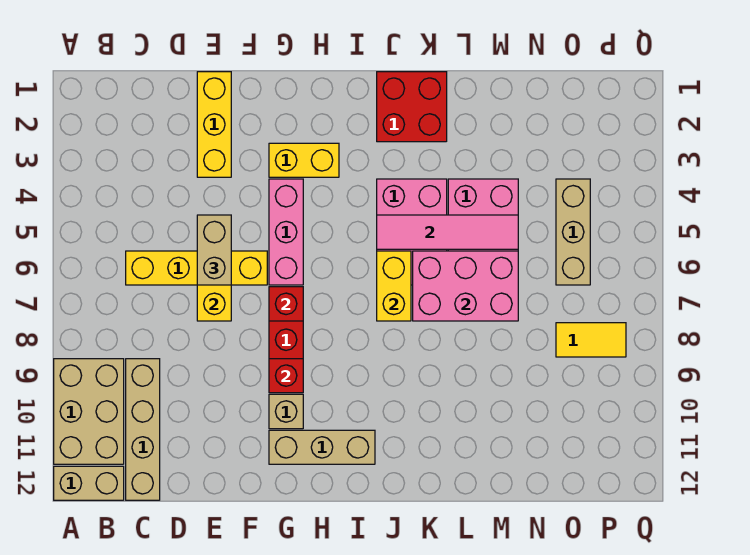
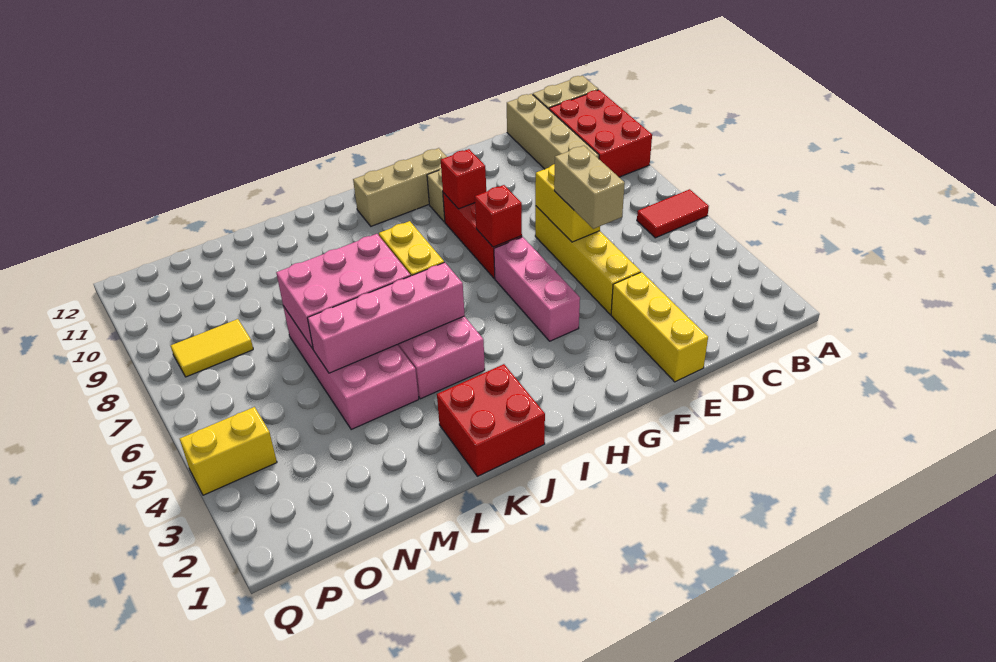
none -> red 1x2 tile [637,189,709,238]
tan 2x3 brick [54,359,124,464] -> red 2x3 brick [549,90,652,177]
yellow 1x4 brick [126,251,267,285] -> yellow 1x4 brick turned to [535,206,641,314]
yellow 1x2 brick [269,143,339,177] -> yellow 1x2 brick moved to [180,407,277,495]
pink 1x4 tile [377,215,518,249] -> pink 1x4 brick [308,262,465,373]
tan 1x3 brick [556,179,590,285] -> none

